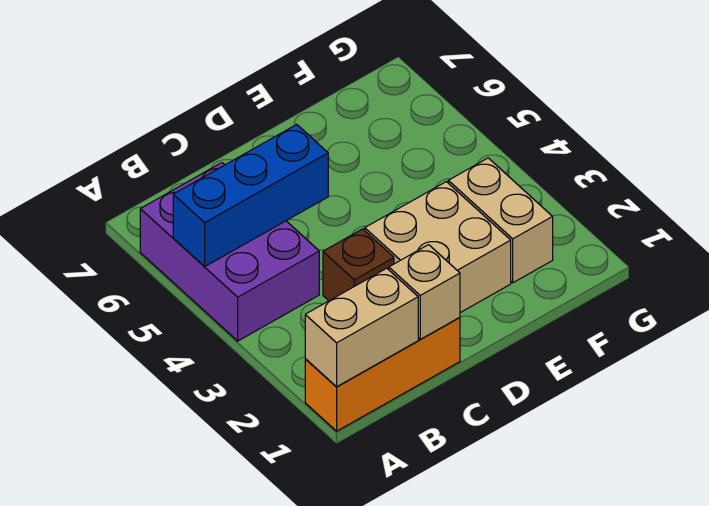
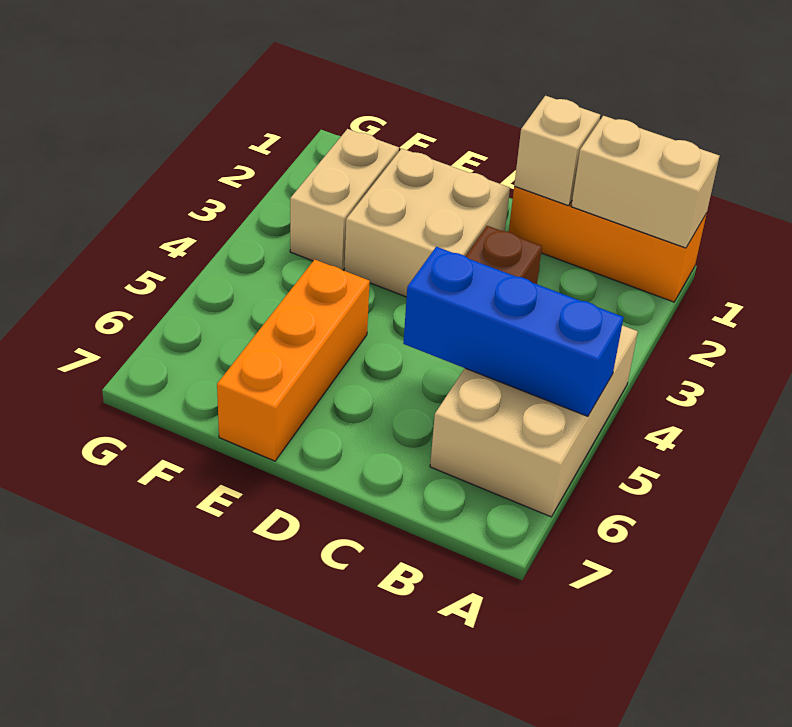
purple 2x3 brick [140,163,319,341] -> tan 2x3 brick [430,325,638,517]
none -> orange 1x3 brick [217,259,370,461]

